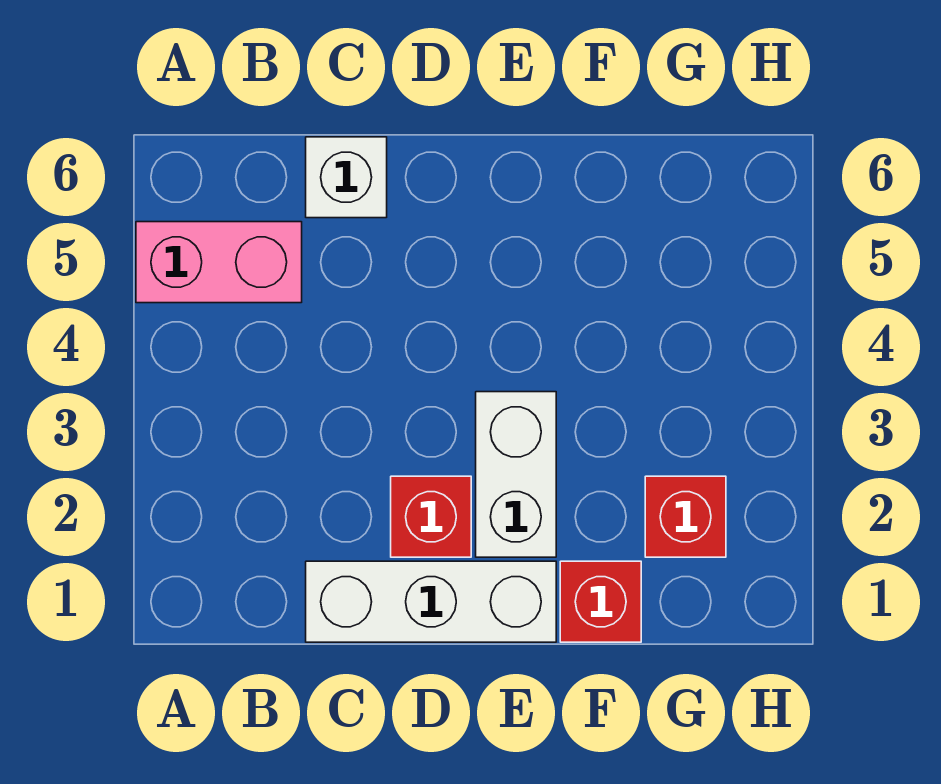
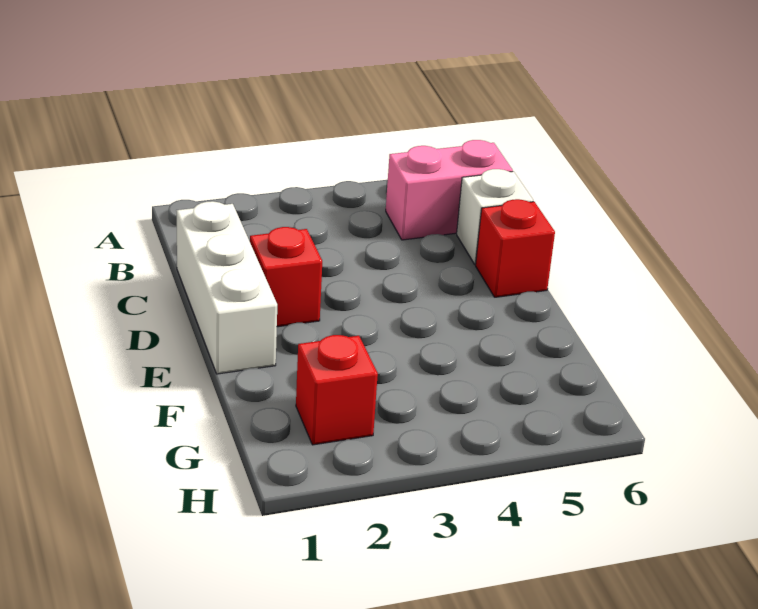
pink 1x2 brick [136,222,302,303] -> pink 1x2 brick turned to [386,140,513,240]
white 1x2 brick [476,392,556,557] -> none
red 1x1 brick [560,561,641,642] -> red 1x1 brick moved to [476,199,555,297]

